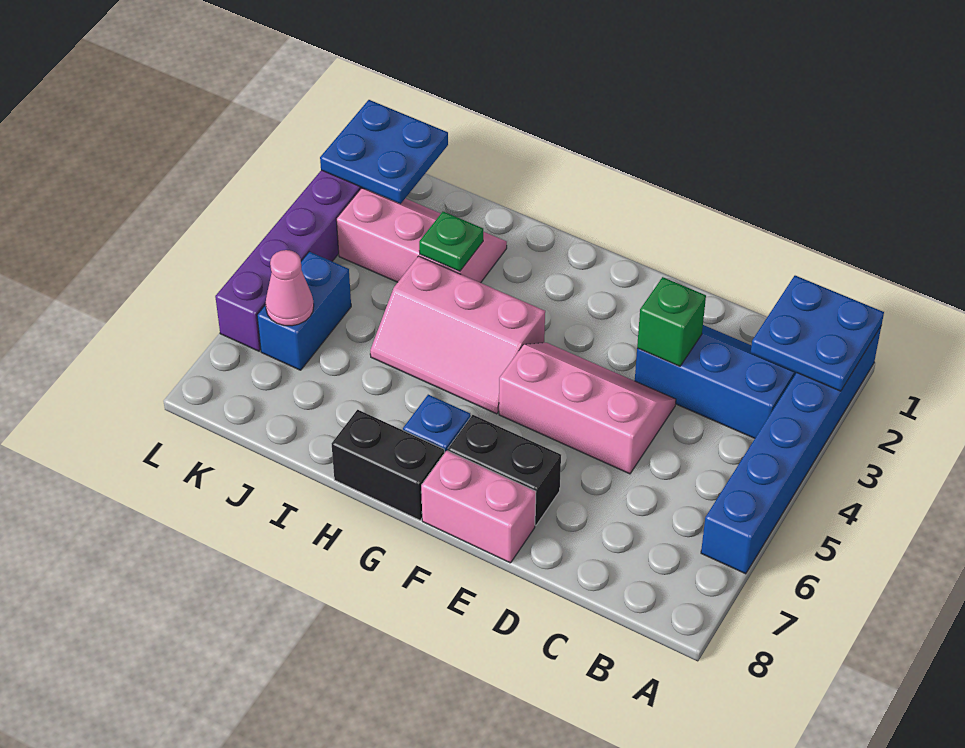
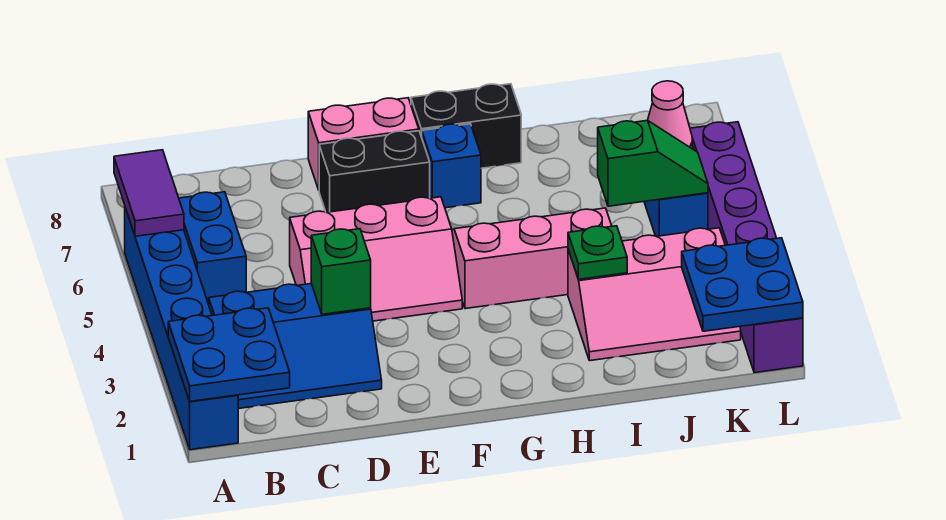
none -> purple 1x2 tile [114,150,184,236]
none -> blue 1x2 brick [179,192,246,304]
none -> green 1x2 slope [598,120,708,206]

